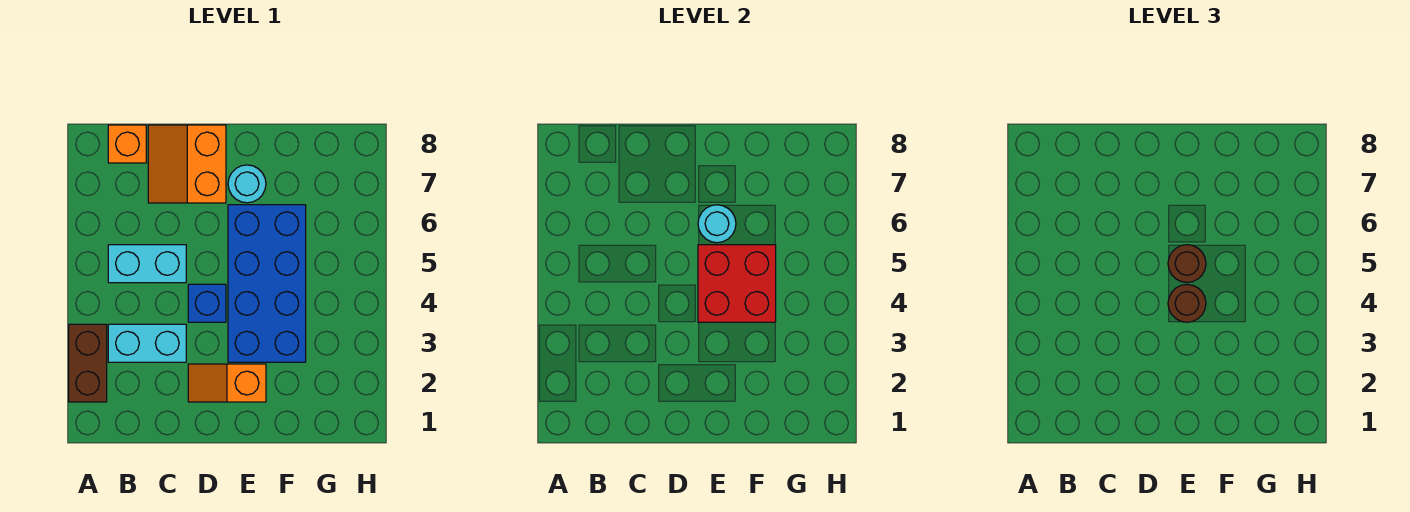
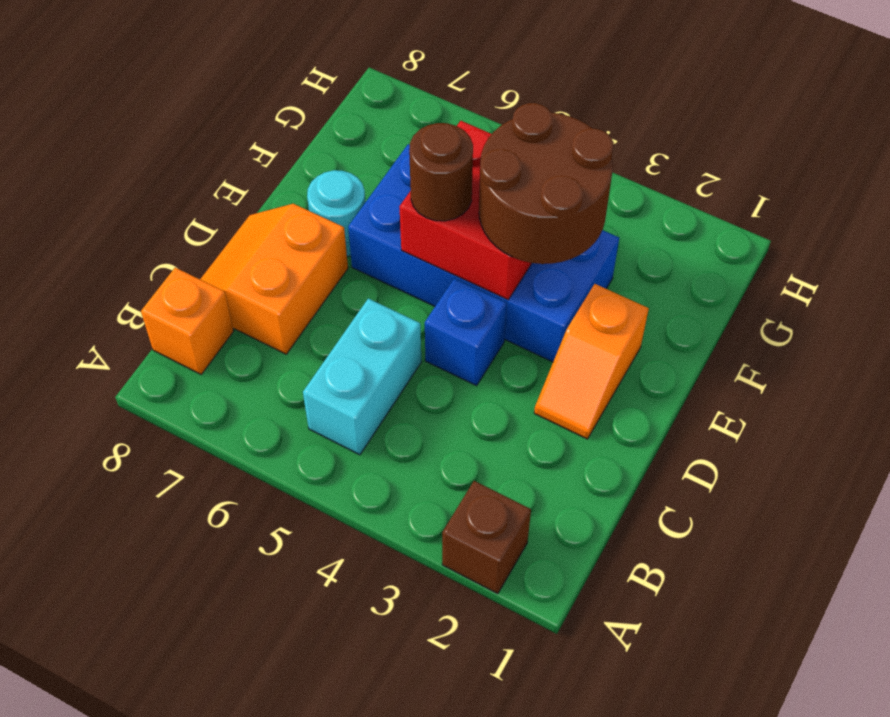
brown 1x2 brick [69,324,107,402] -> brown 1x1 brick [442,481,531,594]
cyan 1x2 brick [108,324,186,362] -> none
orange 2x2 slope [148,125,226,203] -> orange 2x2 slope turned to [200,204,348,354]
brown 1x1 round brick [1168,285,1206,322] -> brown 2x2 round brick [479,103,614,264]
cyan 1x1 round brick [698,205,736,243] -> none

